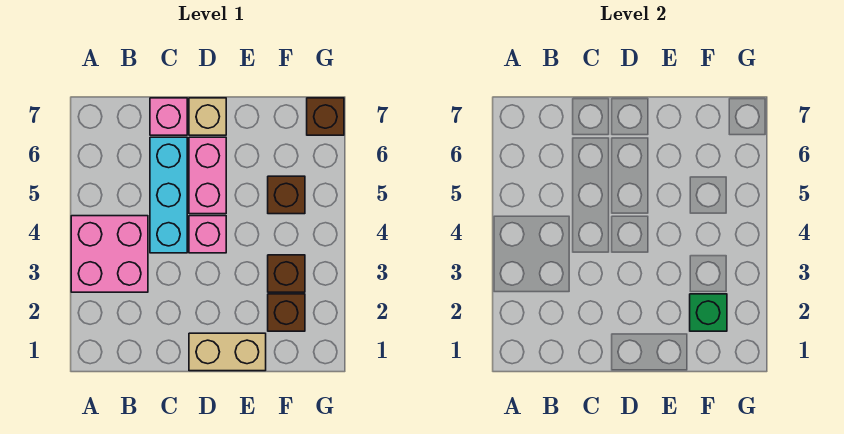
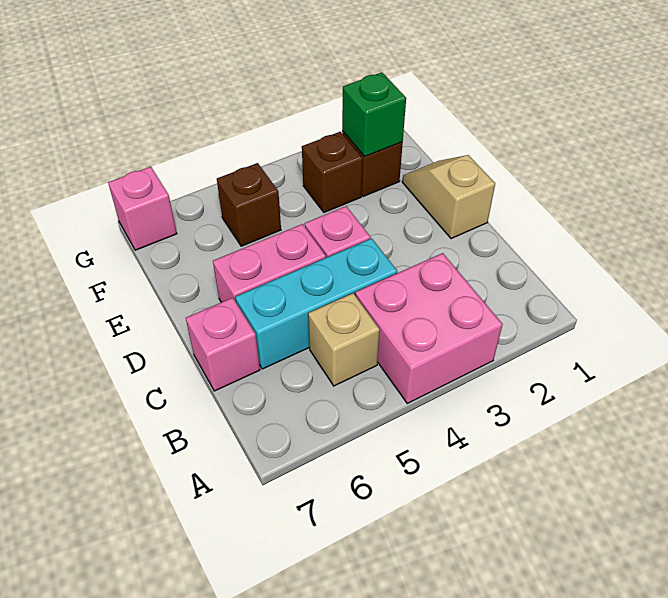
tan 1x2 brick [189,333,266,371] -> tan 1x2 slope [402,155,495,239]
tan 1x1 brick [189,98,226,135] -> tan 1x1 brick moved to [308,293,380,386]
brown 1x1 brick [307,98,344,135] -> pink 1x1 brick [108,167,177,250]

